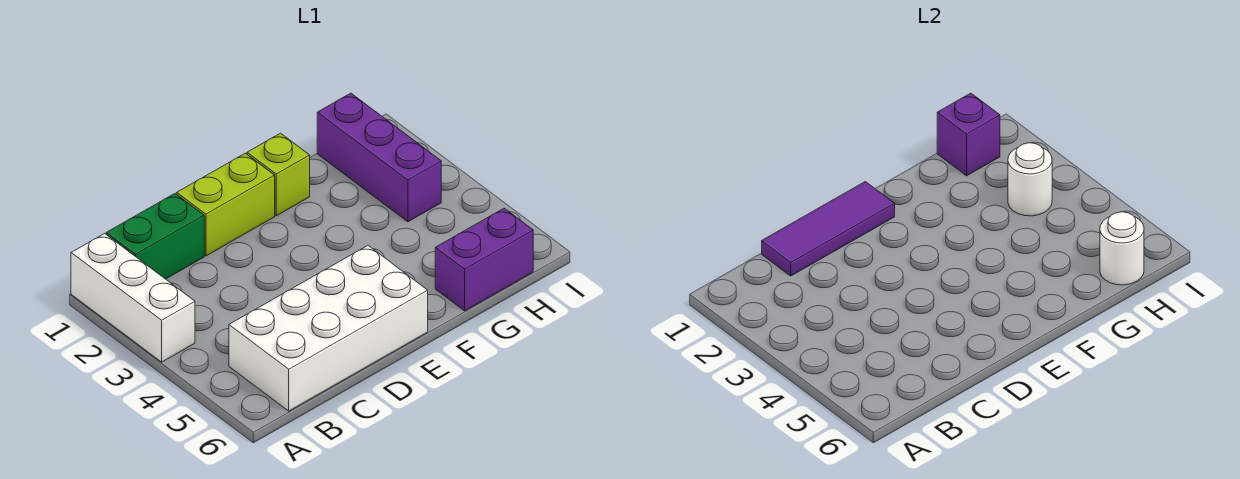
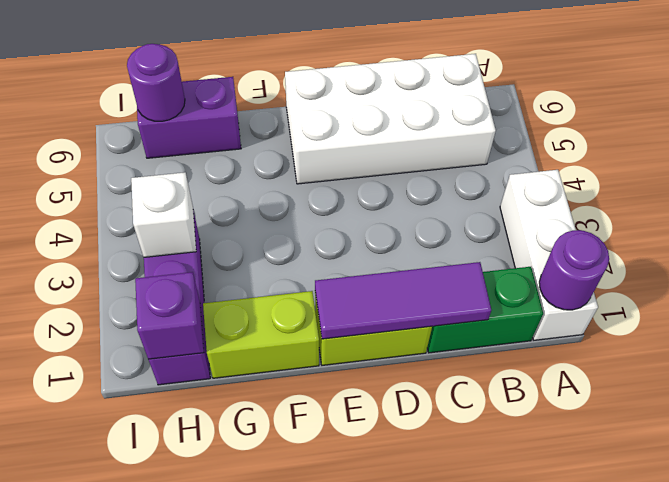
none -> purple 1x1 round brick [539,230,609,310]
lime 1x1 brick [247,133,310,216] -> lime 1x2 brick [203,291,319,378]
white 1x1 round brick [1008,143,1052,216] -> white 1x1 brick [131,172,196,257]
white 1x1 round brick [1100,212,1144,285] -> purple 1x1 round brick [127,44,185,121]

